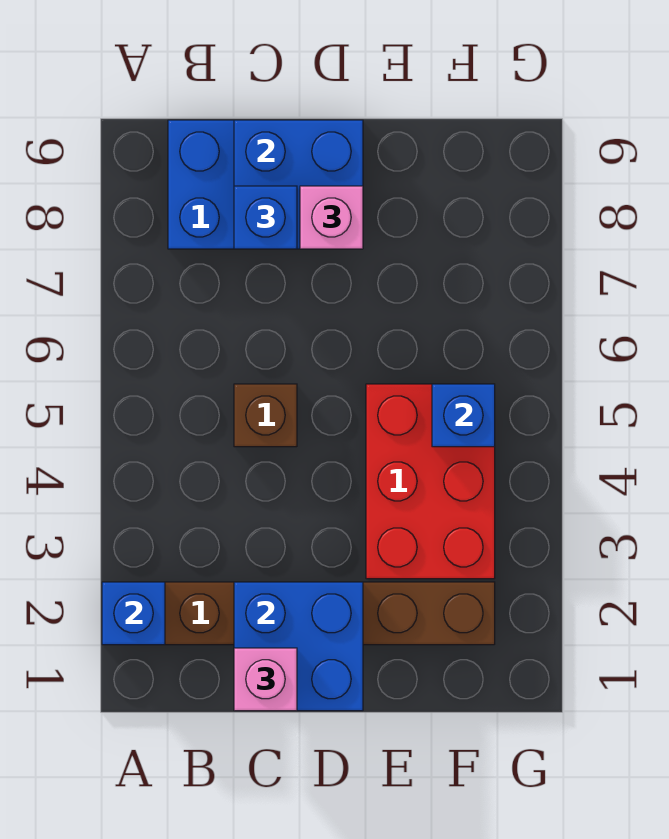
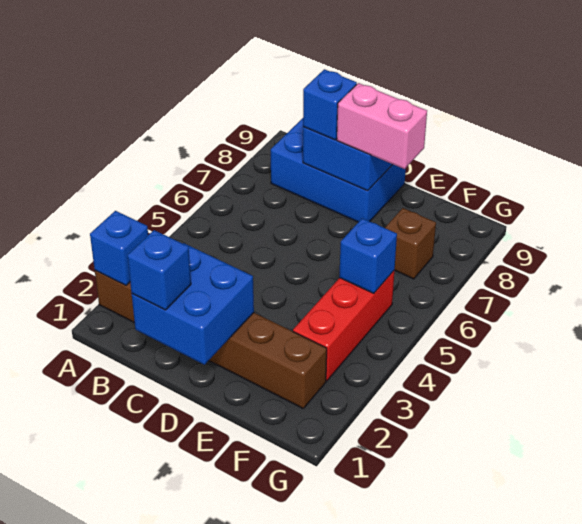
pink 1x1 brick [234,648,297,711] -> blue 1x1 brick [127,230,191,310]
brown 1x1 brick [234,384,297,447] -> brown 1x1 brick moved to [385,208,436,279]
pink 1x1 brick [300,186,363,249] -> pink 1x2 brick [337,83,427,169]
red 2x3 brick [366,384,495,579] -> red 1x3 brick [293,270,395,381]

